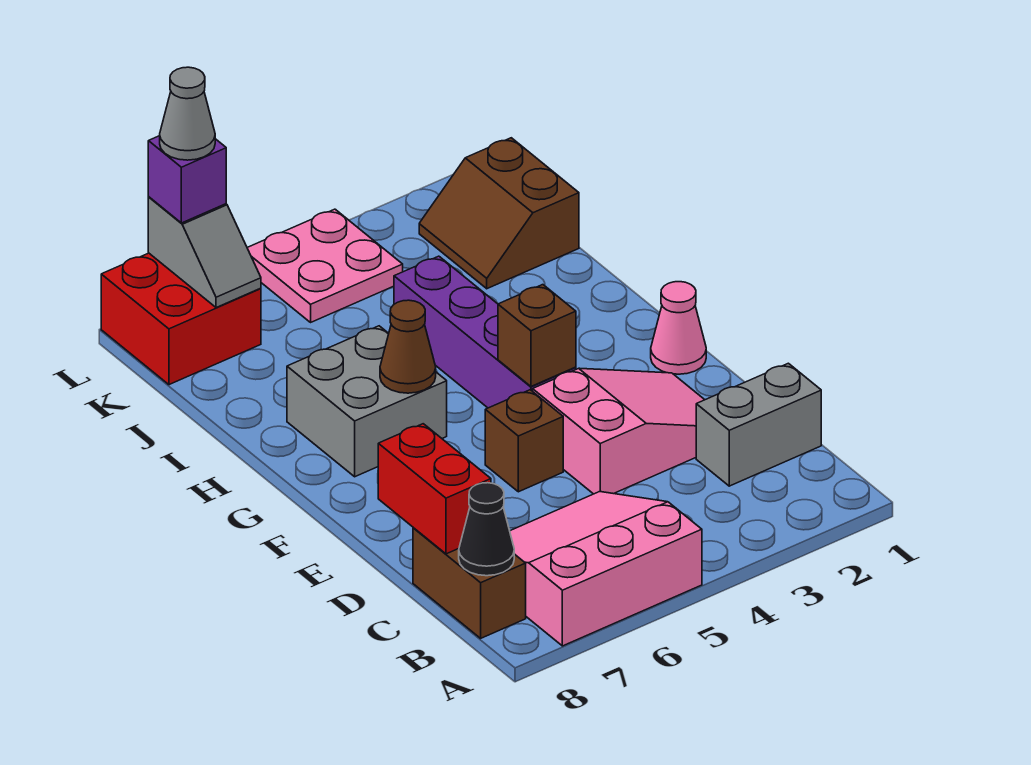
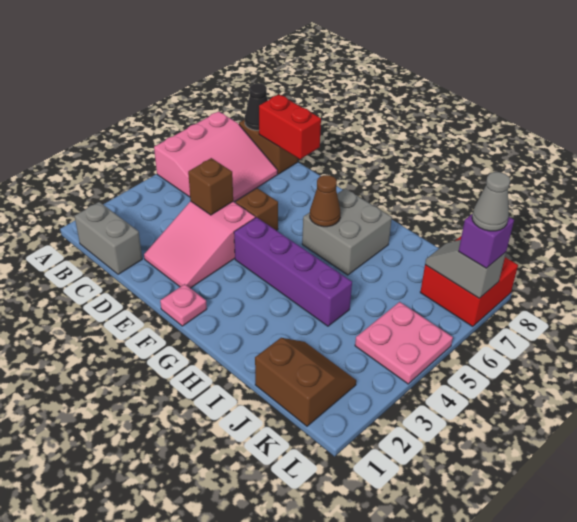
grey 1x2 brick [696,363,821,486] -> grey 1x2 brick turned to [75,202,142,274]
pink 1x1 cone [651,282,706,374] -> pink 1x1 plate [160,284,207,326]
brown 1x1 brick [498,285,576,386] -> brown 1x1 brick moved to [188,158,233,215]

